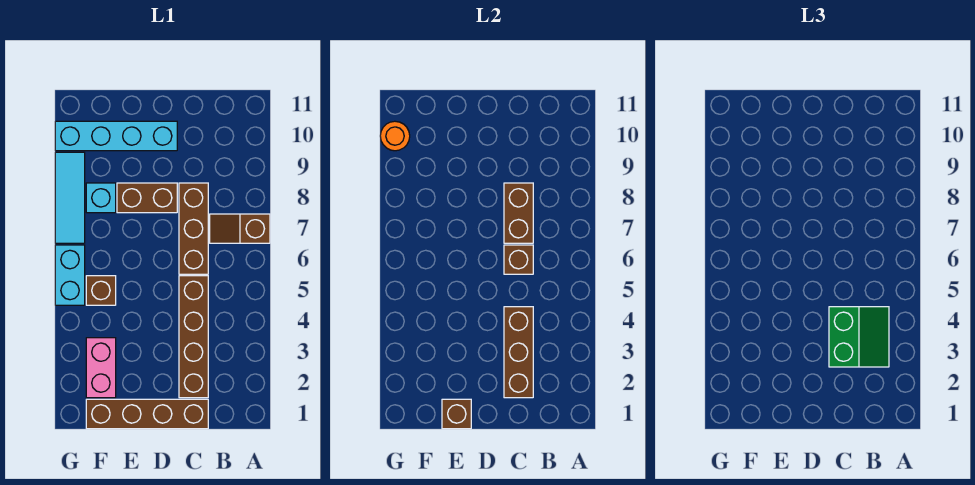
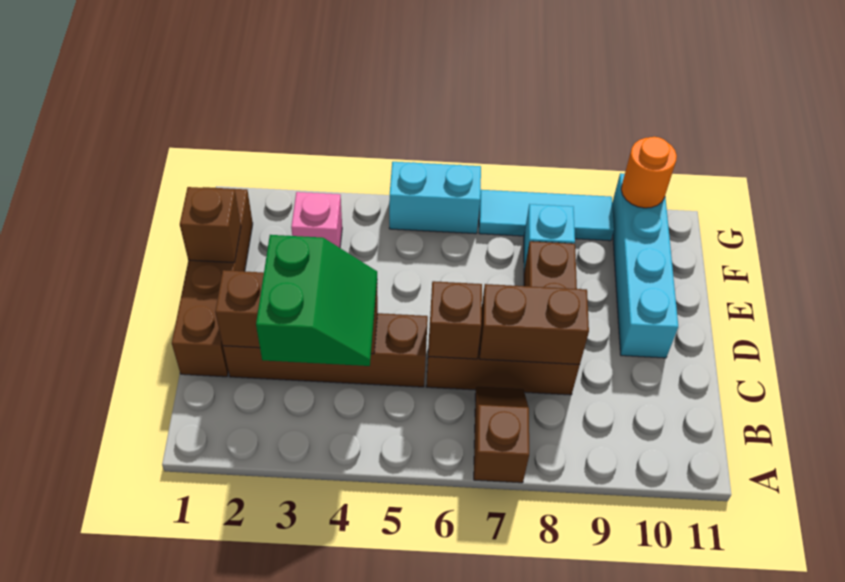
green 2x2 slope [829,307,889,367] -> green 2x2 slope turned to [256,235,377,366]
pink 1x2 brick [86,338,116,398] -> pink 1x1 brick [291,192,342,248]
brown 1x1 brick [86,276,116,305] -> none

